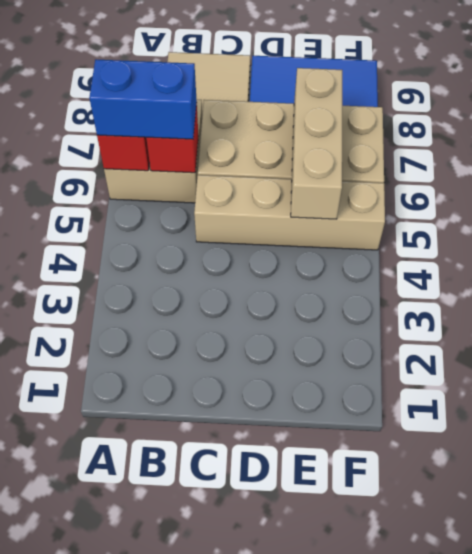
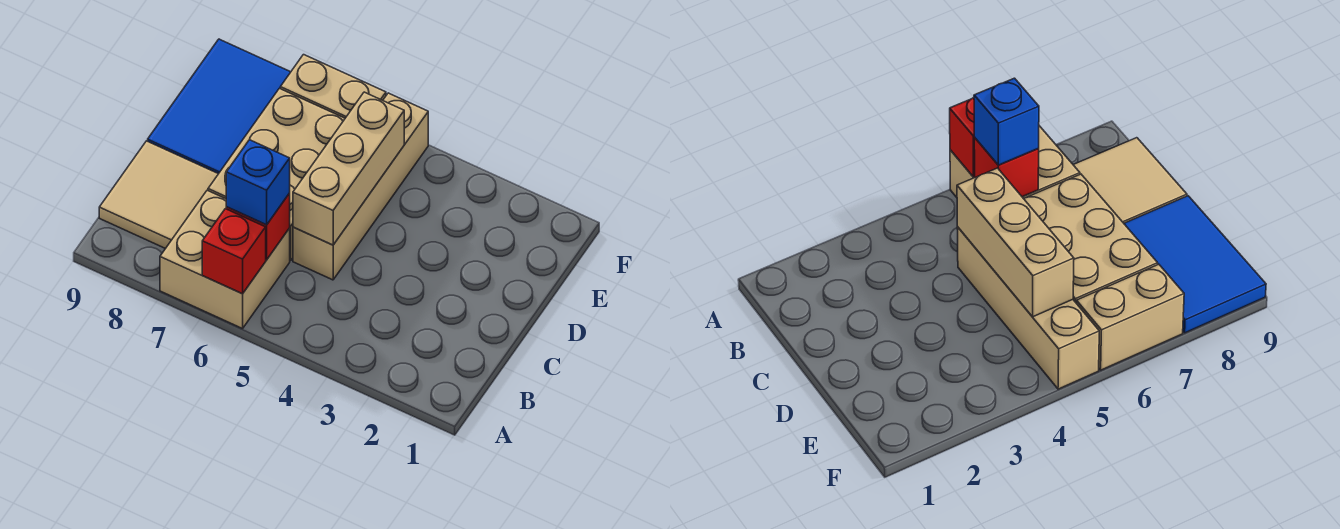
blue 1x2 brick [89,59,197,139] -> blue 1x1 brick [226,140,290,225]
tan 1x3 brick [291,68,342,219] -> tan 1x3 brick turned to [293,92,404,245]

